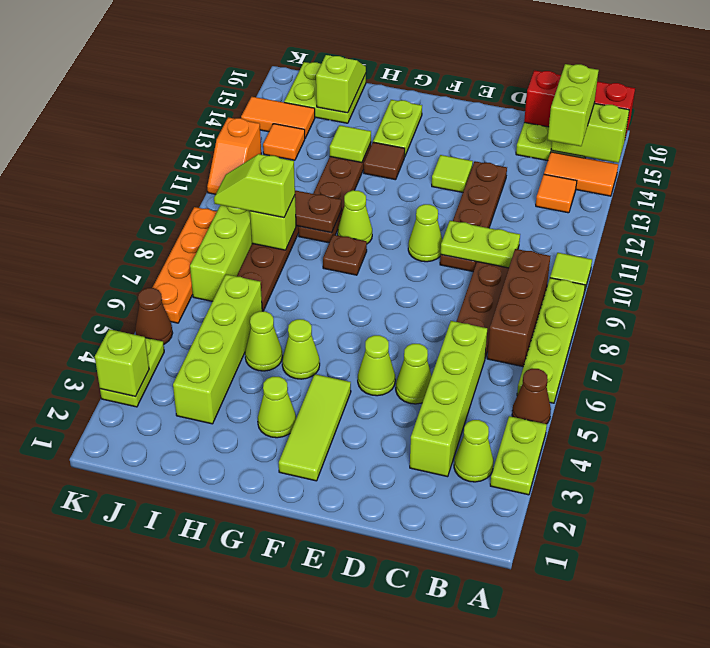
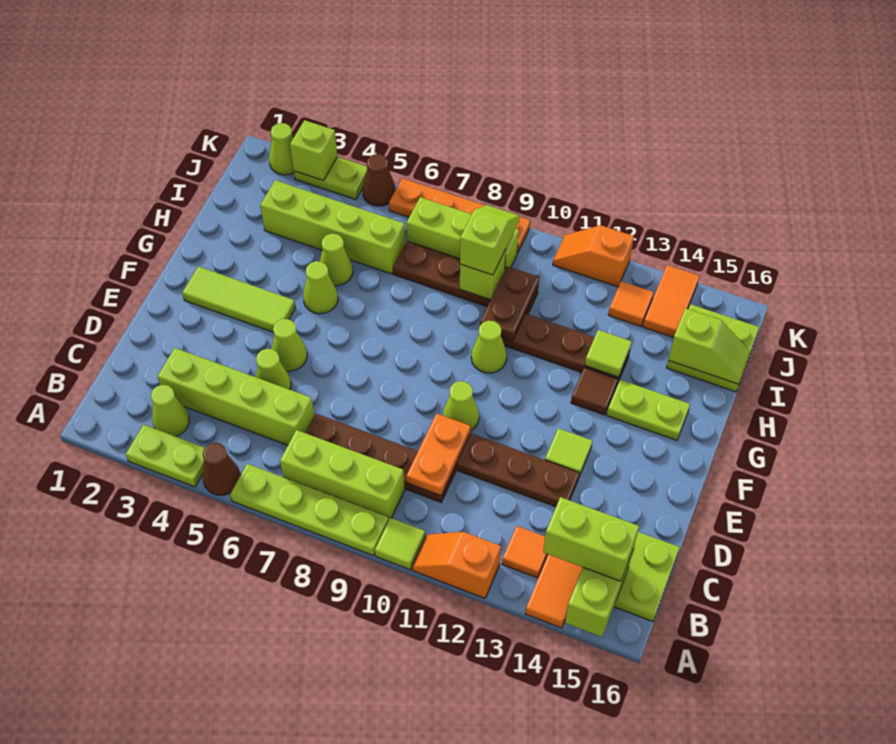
none -> orange 1x2 slope [412,532,501,598]
red 1x3 brick [524,70,635,138] -> none
brown 1x3 brick [487,249,550,367] -> lime 1x3 brick [280,430,405,519]
lime 1x2 plate [441,221,520,268] -> orange 1x2 plate [406,413,471,495]
lime 1x1 cone [258,377,296,438] -> lime 1x1 cone moved to [269,123,294,175]
brown 1x1 plate [323,235,367,275] -> none

